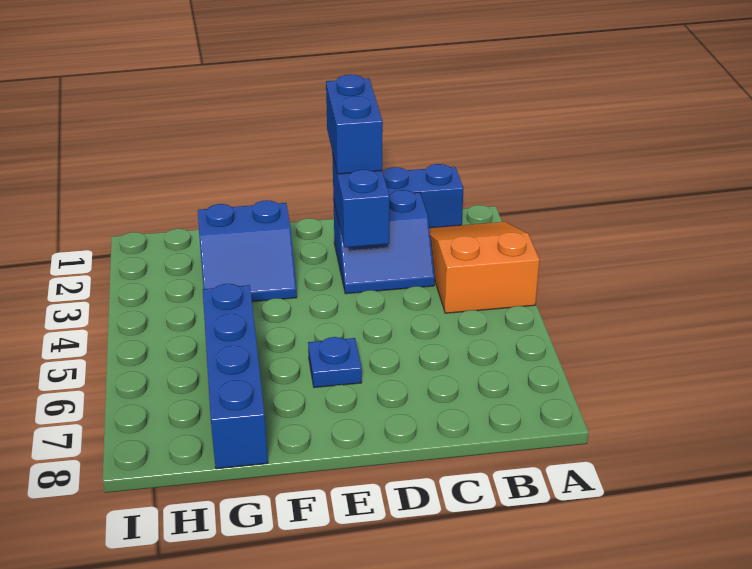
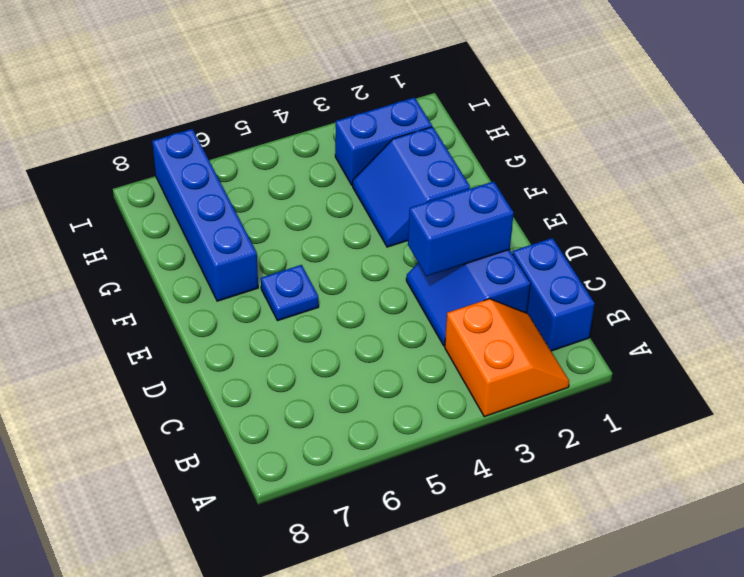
orange 2x3 slope [429,222,540,313] -> orange 2x2 slope [445,299,569,417]
blue 1x2 brick [326,75,383,174] -> blue 1x2 brick moved to [335,98,432,185]
blue 1x4 brick [203,284,268,469] -> blue 1x4 brick turned to [152,129,258,301]

